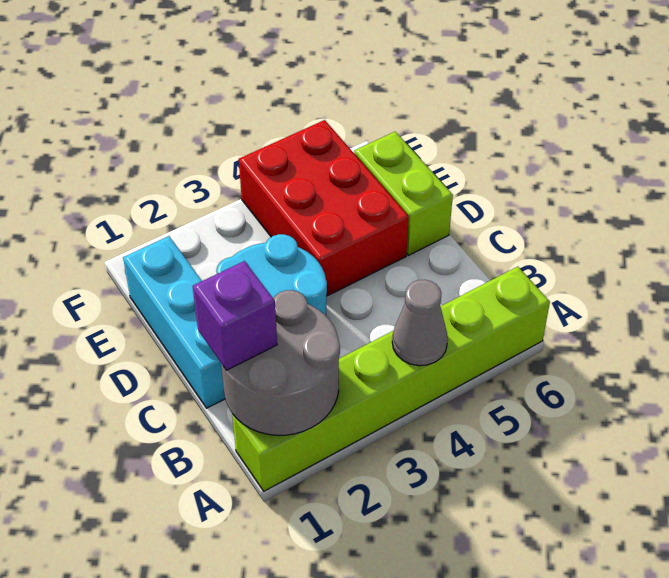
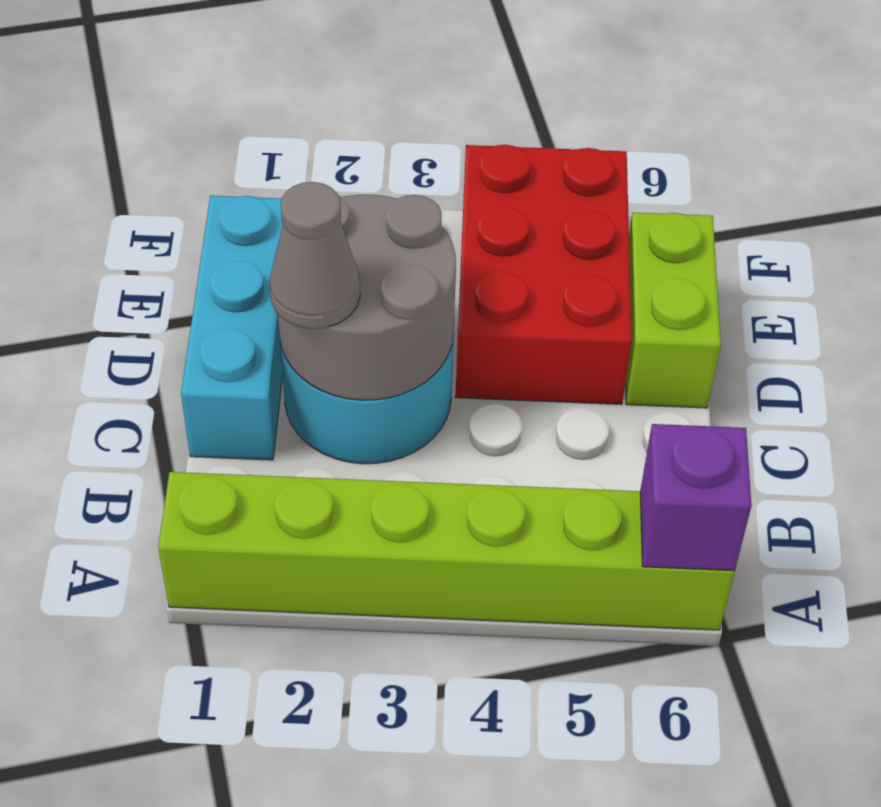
grey 2x2 round brick [221,290,340,435] -> grey 2x2 round brick moved to [275,195,456,400]
grey 1x1 cone [392,280,448,366] -> grey 1x1 cone moved to [269,182,360,329]
purple 1x1 brick [193,261,277,370] -> purple 1x1 brick moved to [640,424,752,571]

